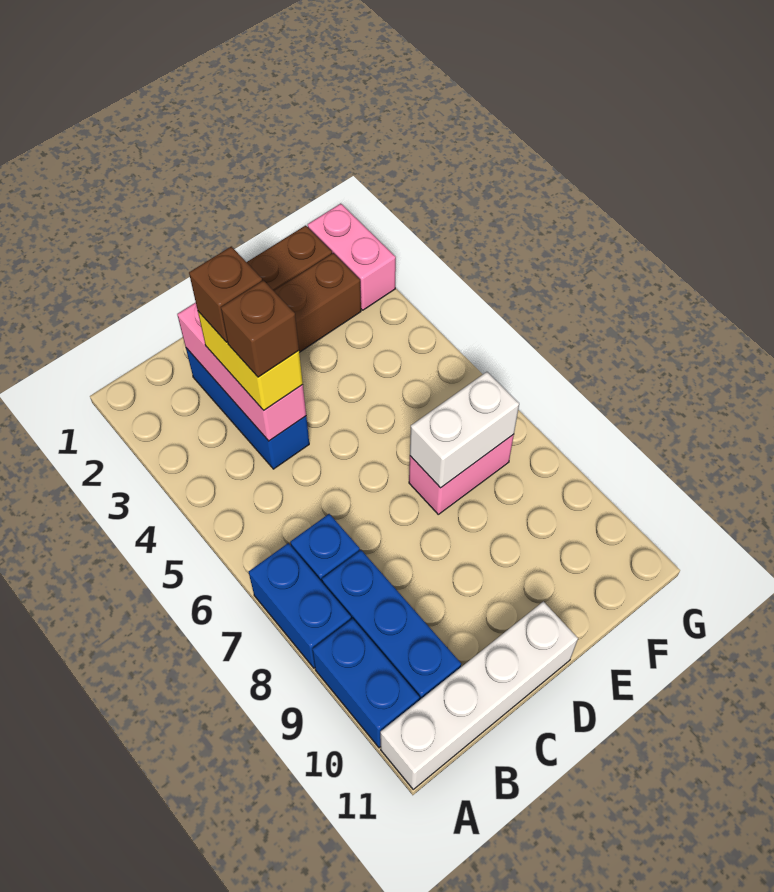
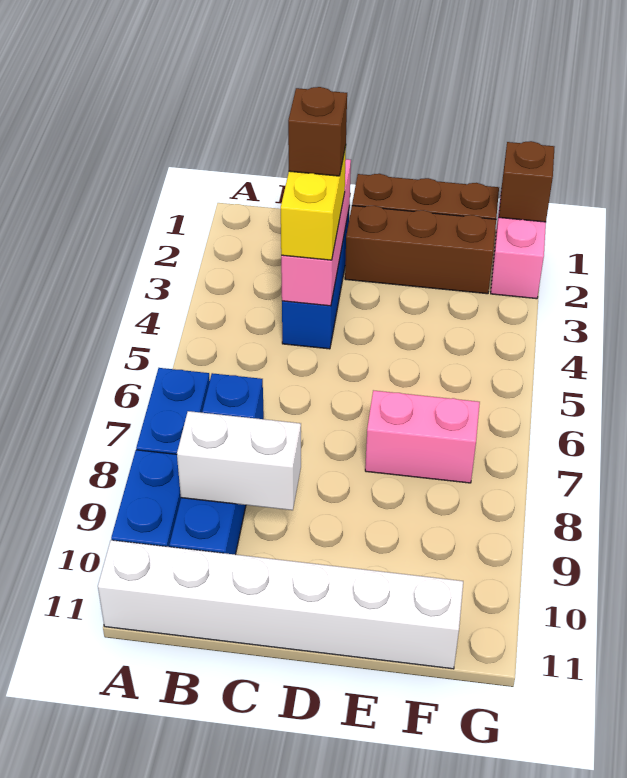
white 1x4 brick [380,601,578,789] -> white 1x6 brick [98,540,463,669]
brown 1x1 brick [221,280,299,377] -> brown 1x1 brick moved to [499,141,554,222]
white 1x2 brick [410,372,519,488] -> white 1x2 brick moved to [177,411,301,510]

